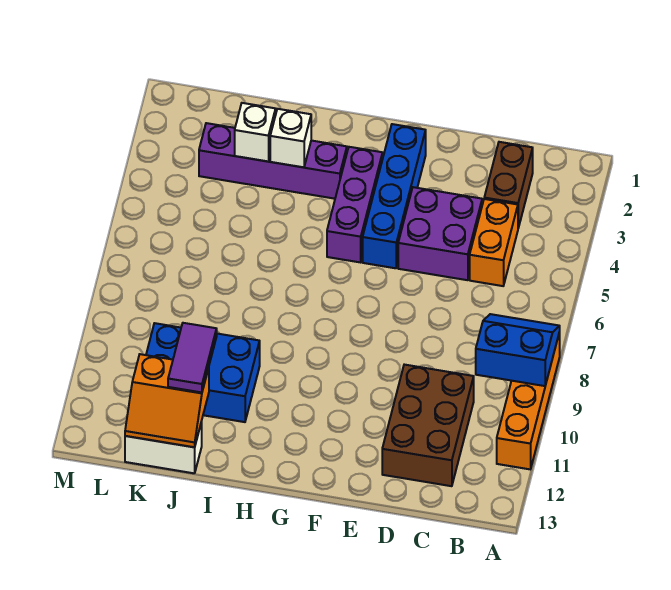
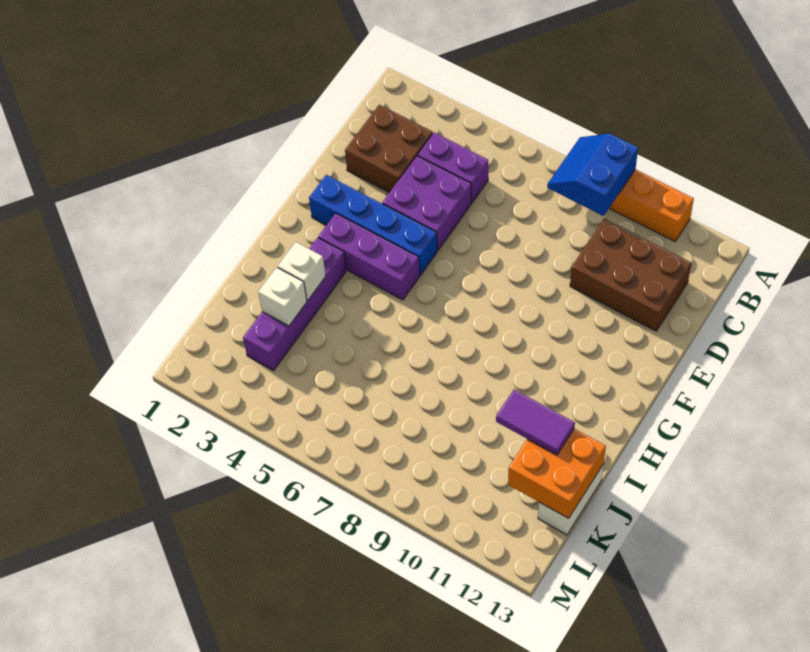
brown 1x2 brick [484,142,533,228] -> brown 2x2 brick [345,105,433,193]
orange 1x2 brick [470,199,518,286] -> purple 1x2 brick [418,132,488,203]
blue 2x3 brick [146,323,260,422] -> none
orange 2x2 slope [125,354,209,447] -> orange 2x2 brick [508,429,606,518]

